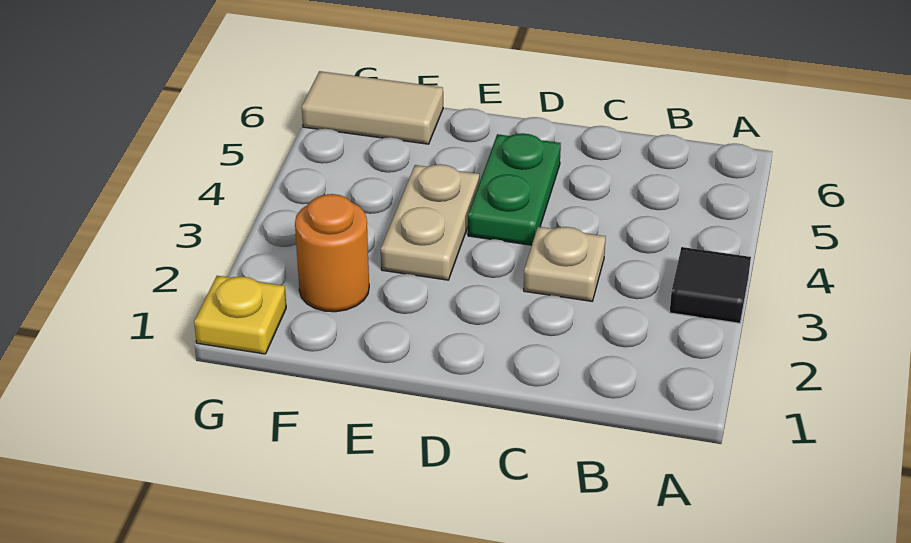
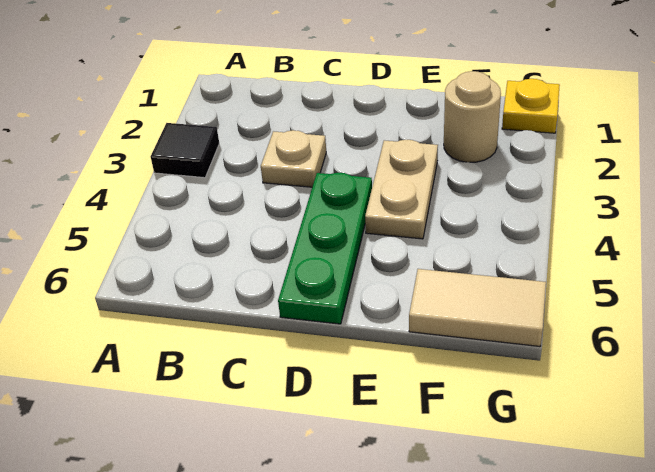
green 1x2 plate [468,133,561,245] -> green 1x3 plate [278,173,372,324]
orange 1x1 round brick [295,194,369,312] -> tan 1x1 round brick [444,71,501,162]

